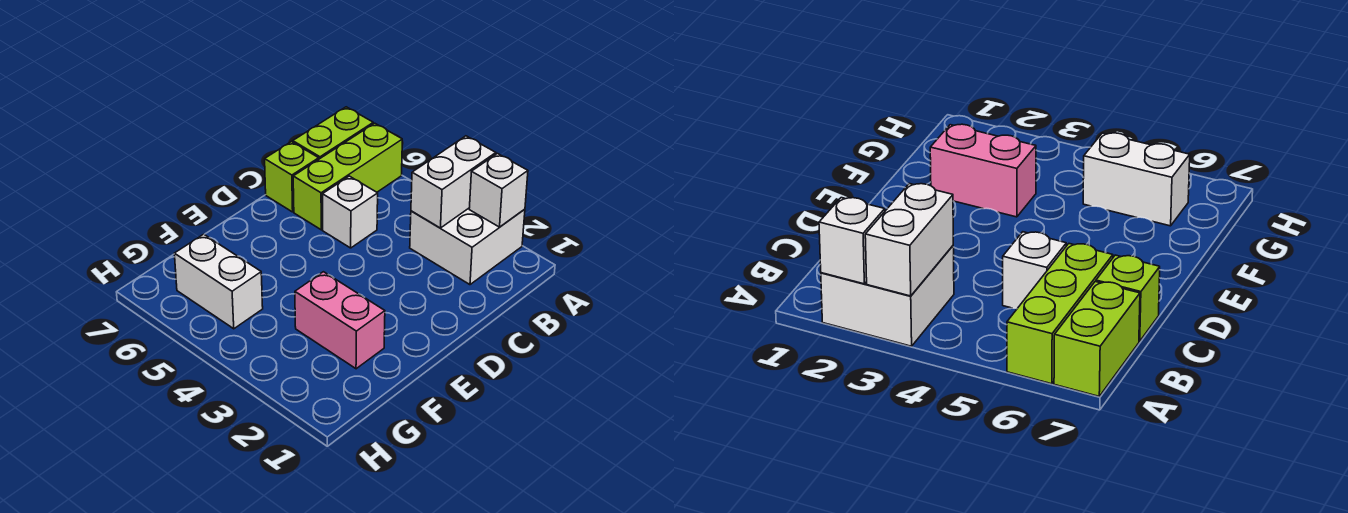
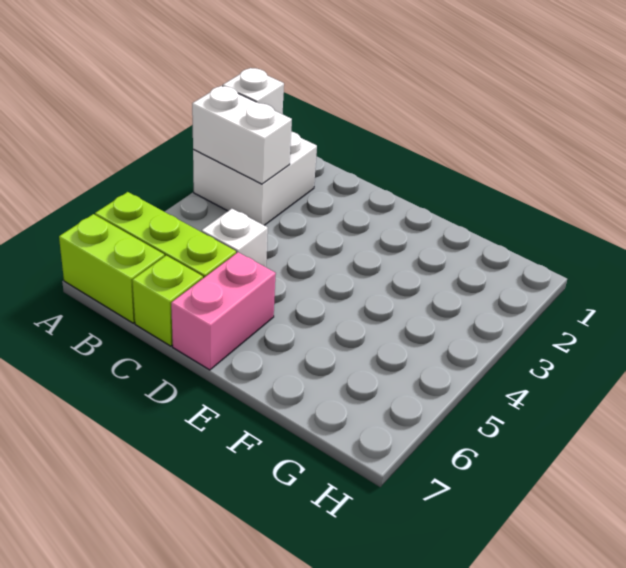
pink 1x2 brick [295,272,385,369] -> pink 1x2 brick moved to [171,252,276,370]
white 1x2 brick [174,234,263,329] -> none

